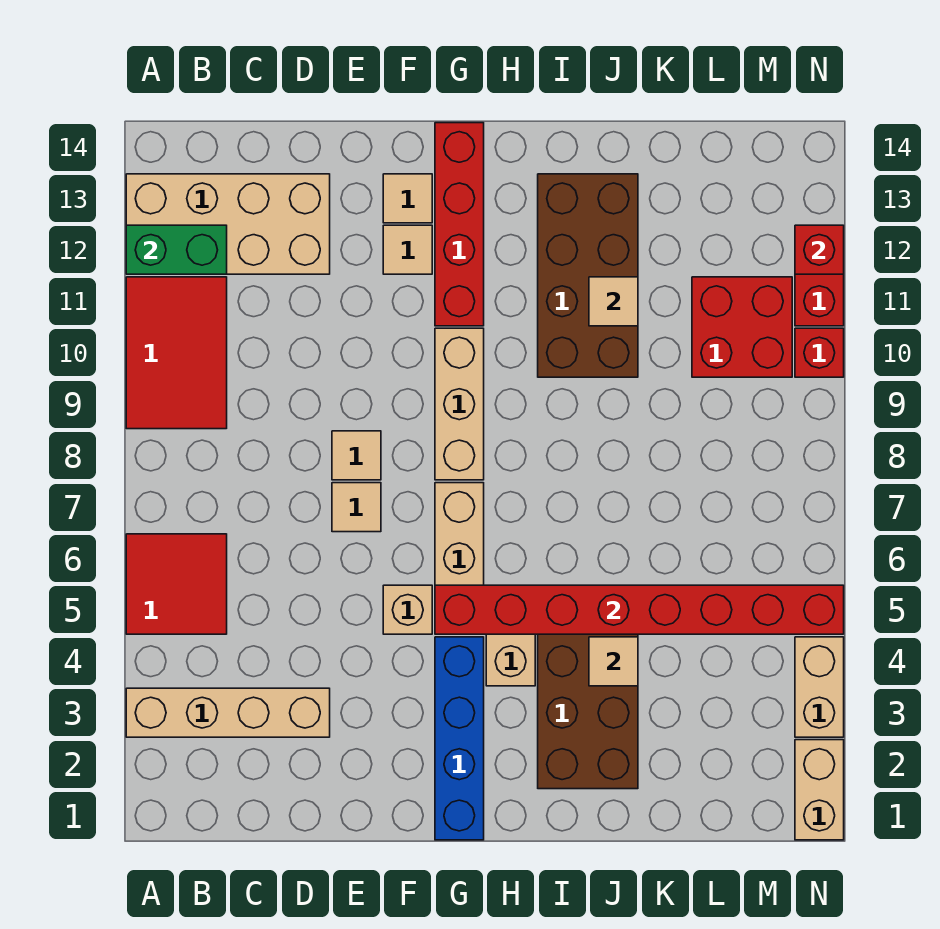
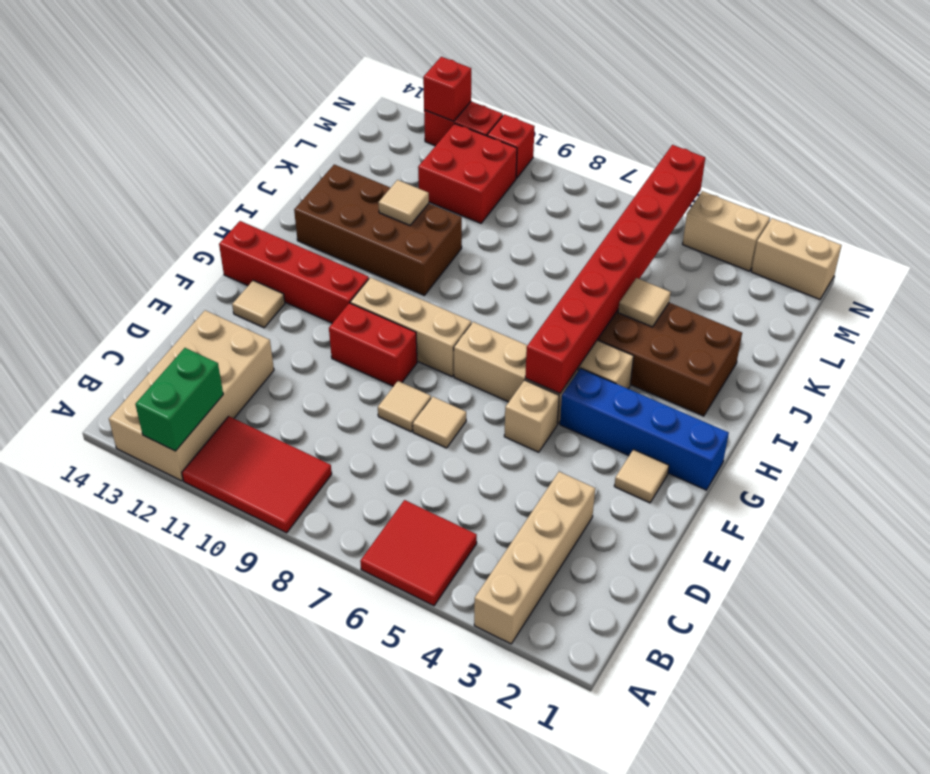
none -> red 1x2 brick [329,303,417,386]
tan 1x1 tile [383,225,432,274] -> tan 1x1 tile moved to [614,449,669,503]

